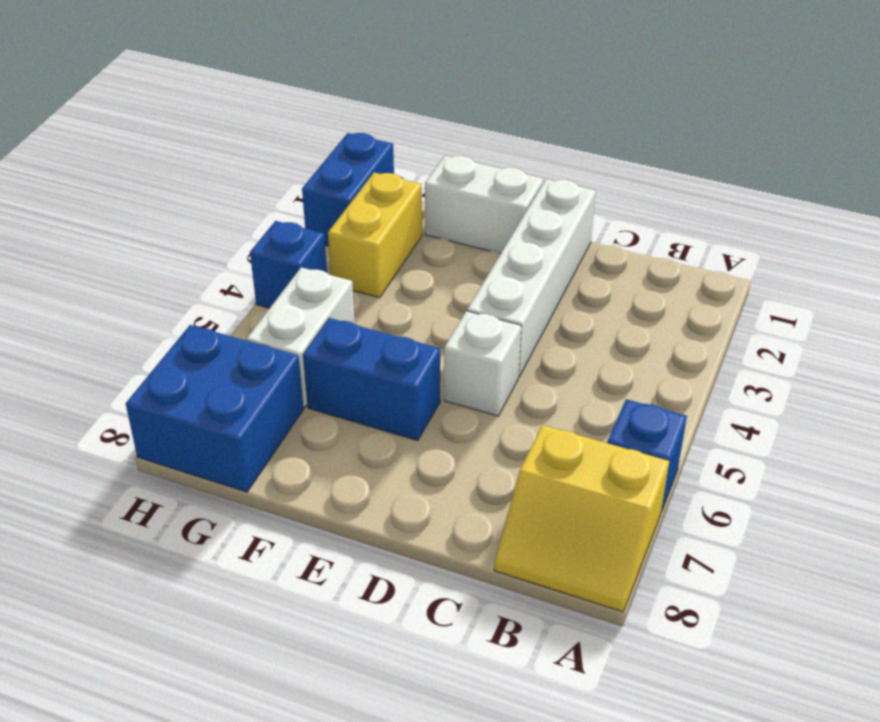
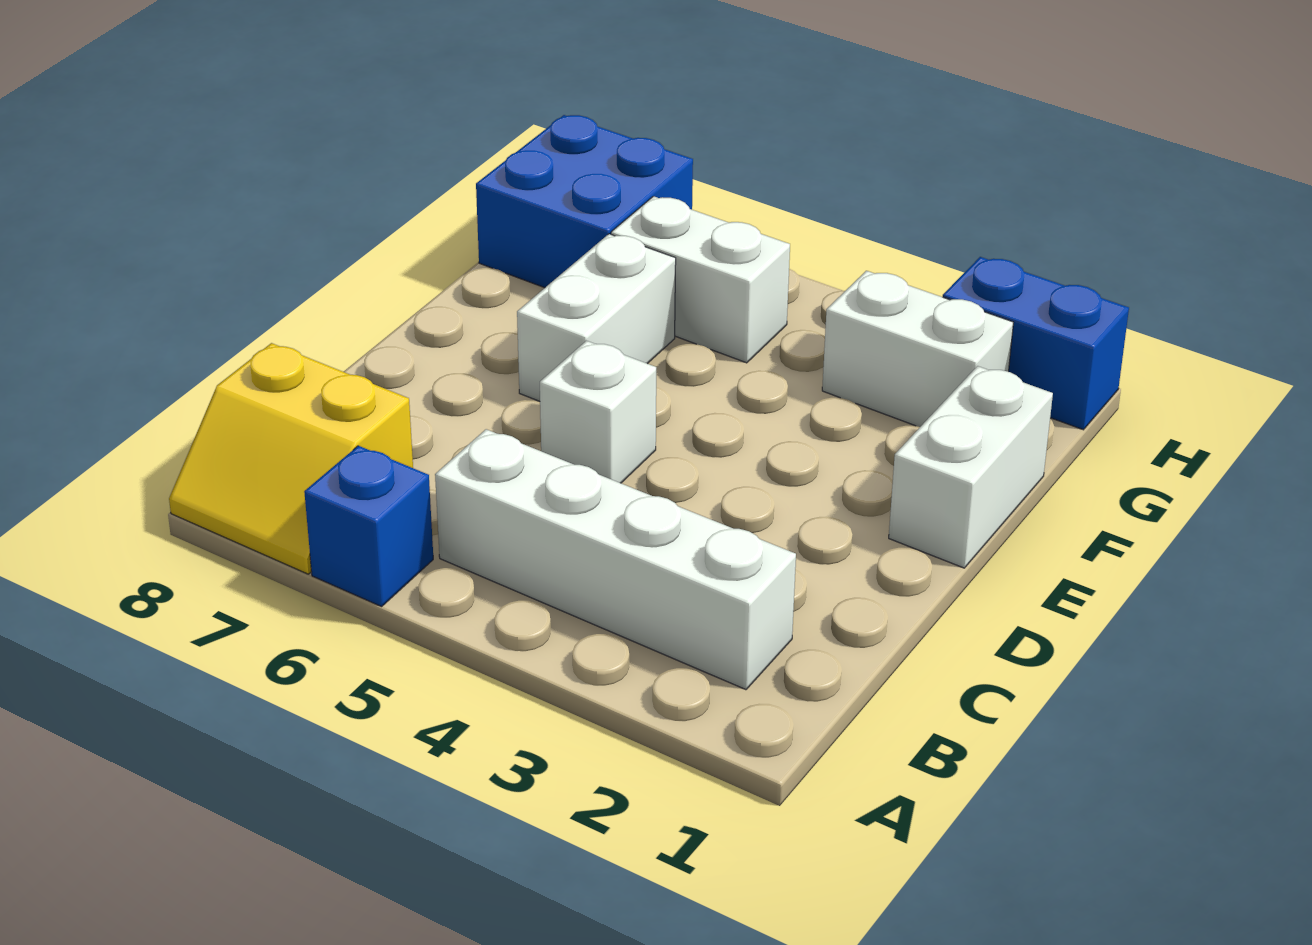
yellow 2x2 slope [494,425,669,612] -> yellow 2x2 slope turned to [169,343,413,574]
white 1x4 brick [467,179,596,377] -> white 1x4 brick moved to [435,429,796,690]
blue 1x2 brick [303,318,440,440] -> white 1x2 brick [517,234,676,401]
yellow 1x2 brick [328,173,422,298] -> white 1x2 brick [822,271,1014,427]
blue 1x1 brick [250,221,327,308] -> none

